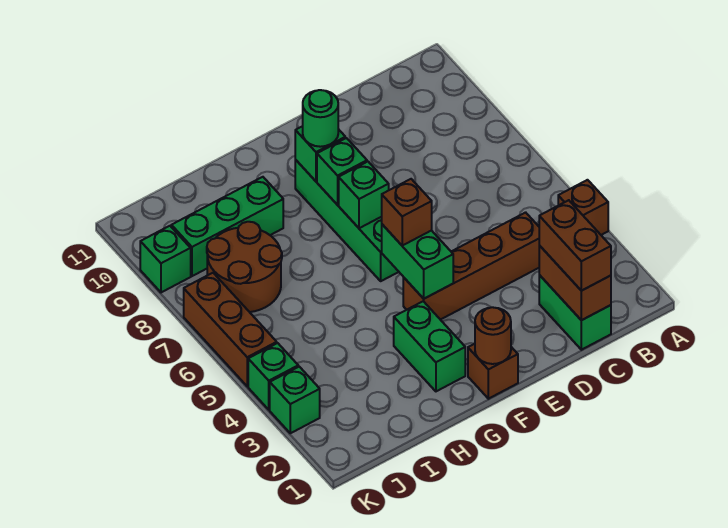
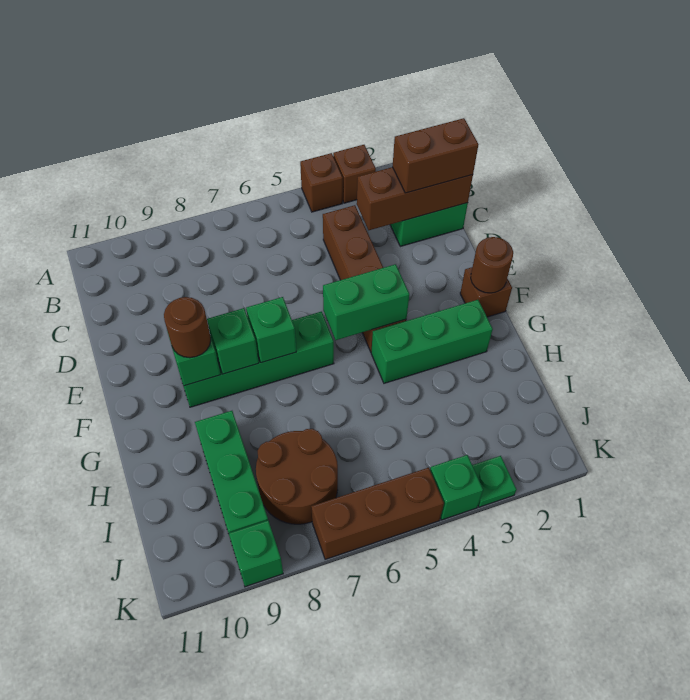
brown 1x2 brick [539,245,611,320] -> brown 1x3 brick [357,167,473,230]
brown 1x1 brick [382,179,432,246] -> brown 1x1 brick moved to [333,145,376,203]
green 1x1 round brick [303,90,338,147] -> brown 1x1 round brick [164,297,211,358]
green 1x2 brick [394,301,465,391] -> green 1x3 brick [371,300,493,383]
green 1x1 brick [270,367,320,433] -> green 1x1 plate [472,456,517,507]

